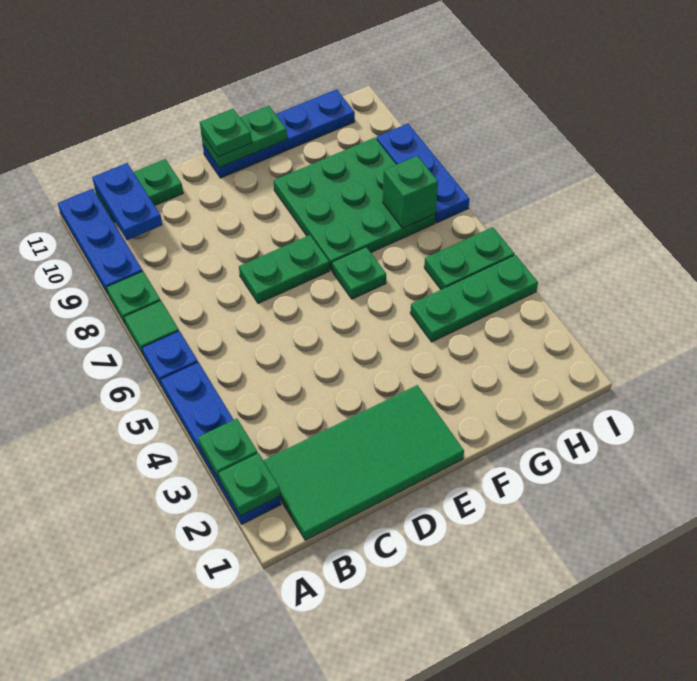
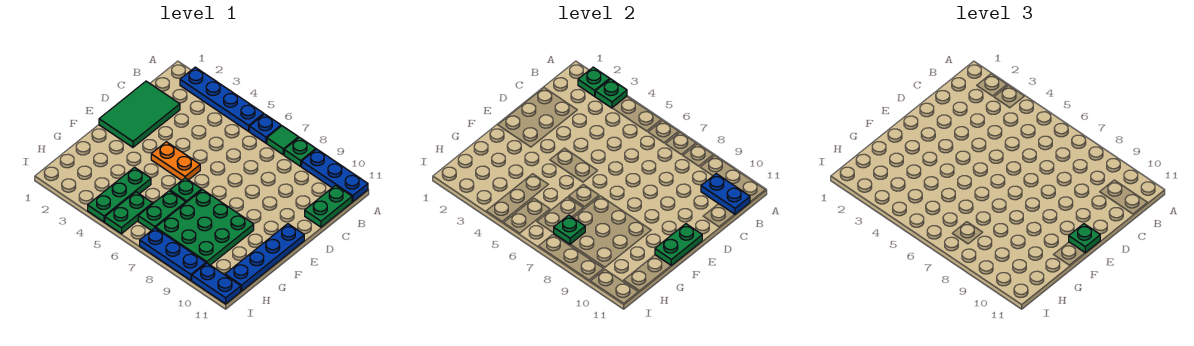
green 2x4 tile [263,385,464,540] -> green 2x3 tile [99,81,180,147]
green 1x2 plate [239,235,329,303] -> green 1x2 plate moved to [138,191,186,231]
none -> orange 1x2 plate [151,142,200,180]
green 1x1 brick [383,156,438,228] -> green 1x1 plate [554,215,585,244]
none -> blue 1x2 plate [192,263,241,304]

